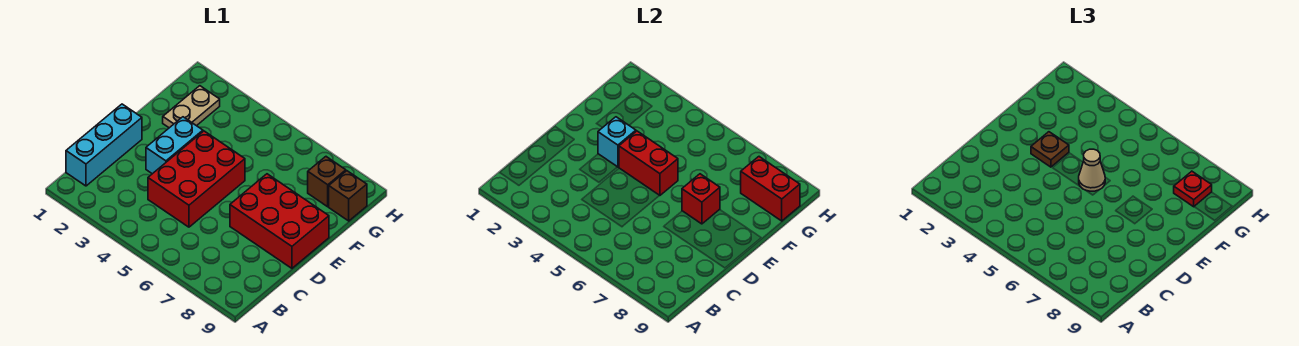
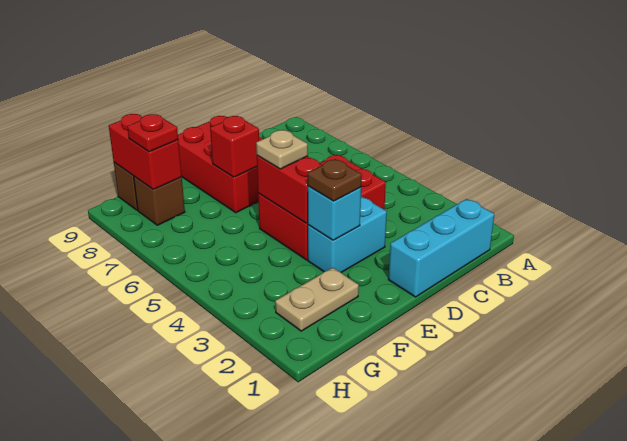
tan 1x1 cone [1079,149,1105,191] -> tan 1x1 plate [256,130,308,169]

